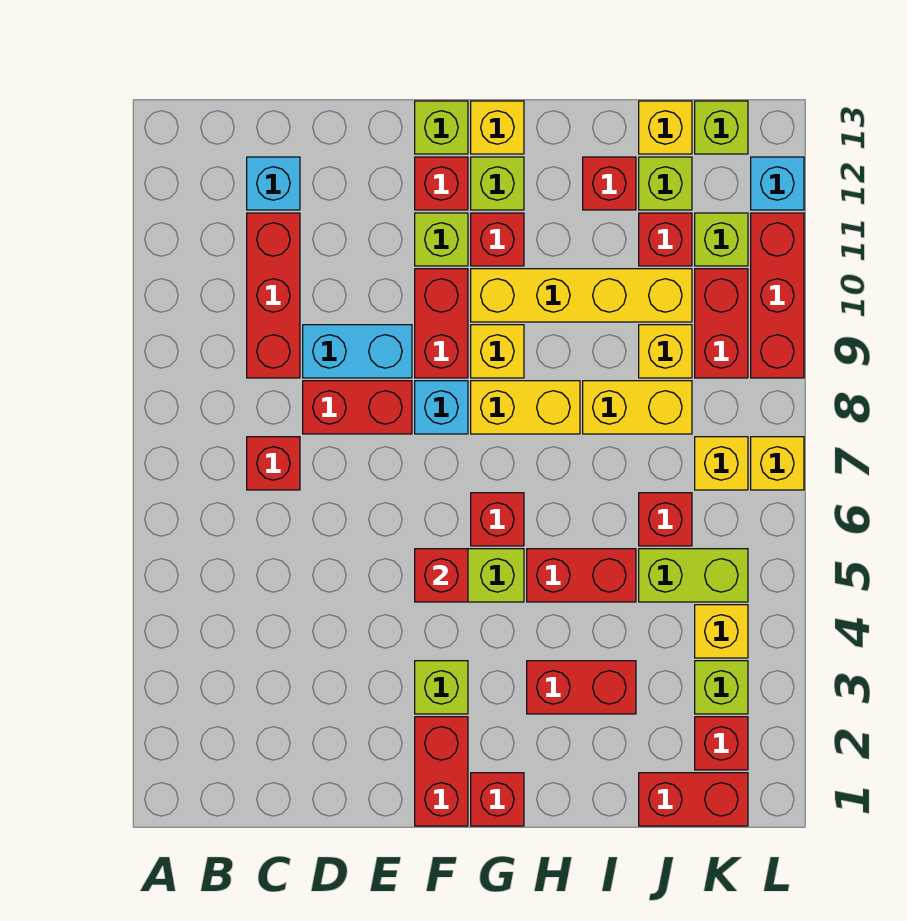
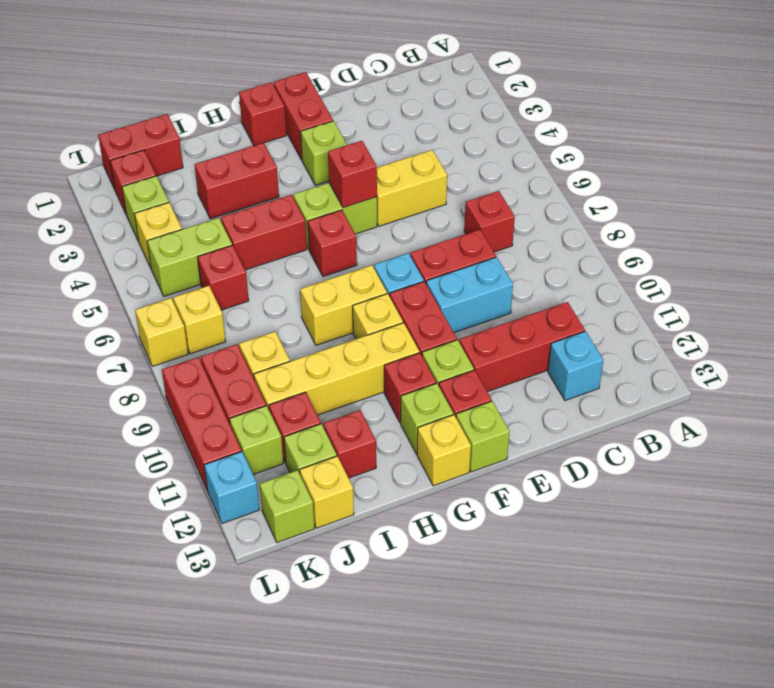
red 1x3 brick [247,213,300,378] -> red 1x3 brick turned to [459,302,585,392]
yellow 1x2 brick [583,381,692,434] -> yellow 1x2 brick moved to [377,150,447,226]

